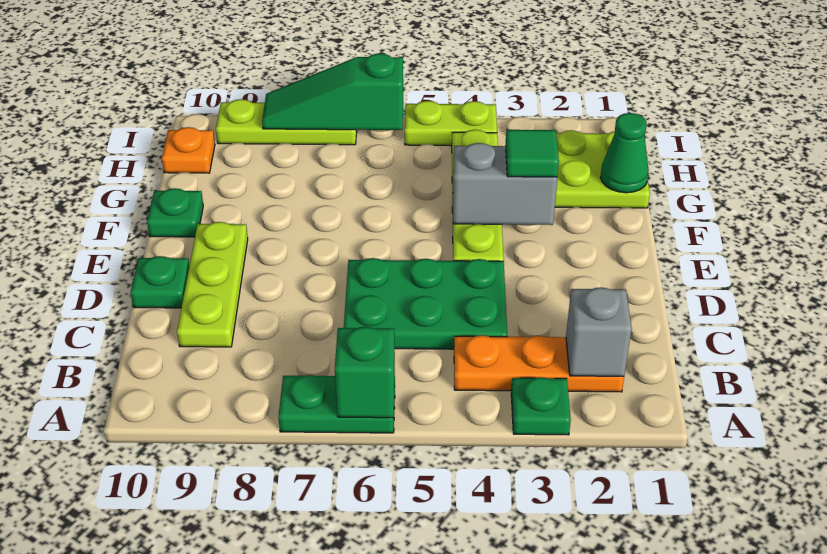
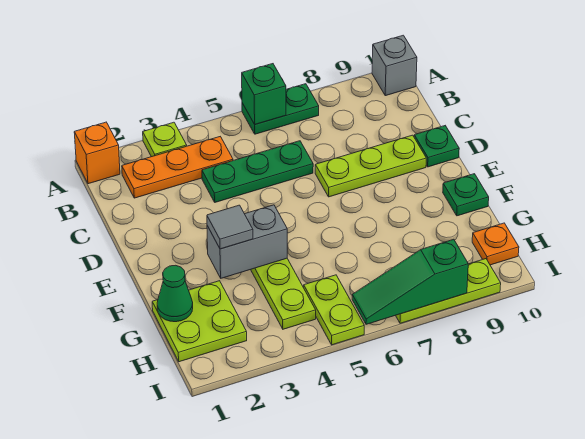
none -> orange 1x1 brick [74,122,120,184]
green 1x1 plate [511,377,571,435] -> lime 1x1 plate [143,122,187,157]
grey 1x1 brick [566,287,632,376] -> grey 1x1 brick moved to [372,35,417,96]
green 2x3 plate [344,258,507,349] -> green 1x3 plate [202,141,313,202]
lime 1x3 plate [177,222,248,347] -> lime 1x3 plate turned to [315,135,426,197]
green 1x1 tile [505,130,559,177] -> grey 1x1 tile [207,205,253,249]
lime 1x2 plate [405,101,497,146] -> lime 1x2 plate turned to [304,275,364,345]
green 1x3 slope [262,54,403,130] -> green 1x3 slope turned to [352,239,468,324]

